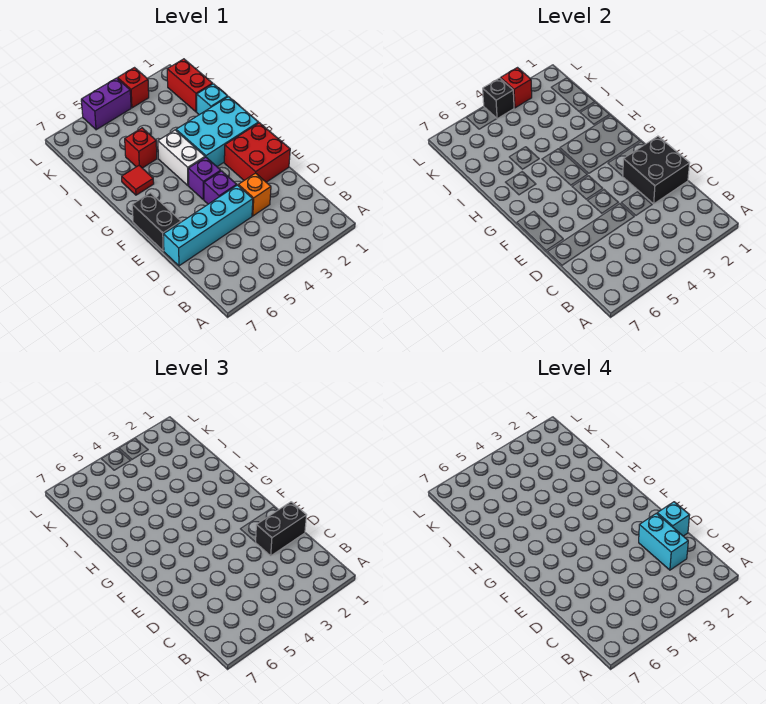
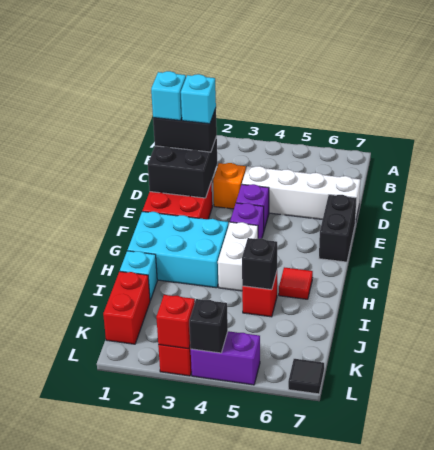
cyan 1x2 brick [639,513,688,570] -> cyan 1x1 brick [181,74,216,124]
cyan 1x4 brick [164,185,253,266] -> white 1x4 brick [242,166,360,222]
none -> black 1x1 brick [242,238,277,290]
none -> black 1x1 tile [288,359,324,394]

